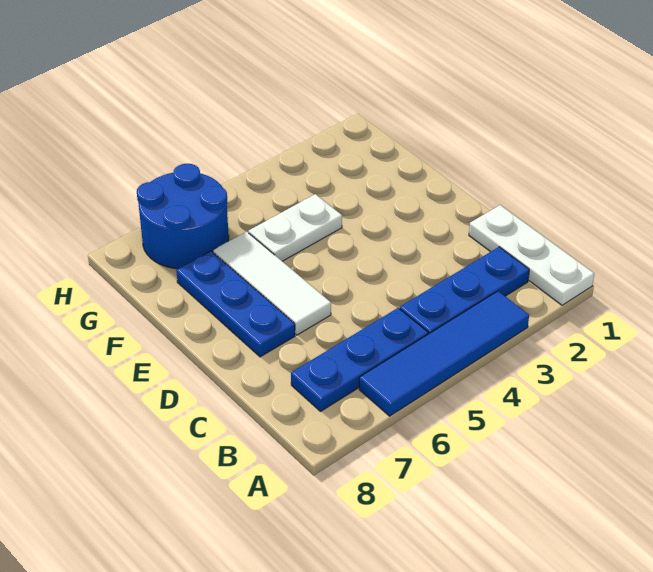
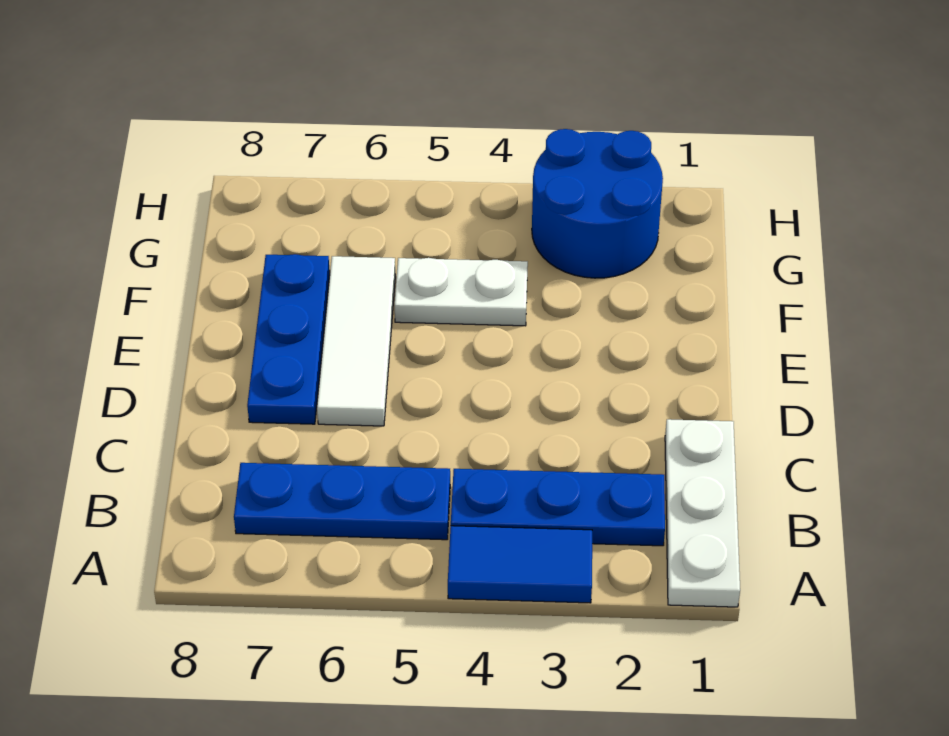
blue 1x4 tile [359,291,529,416] -> blue 1x2 tile [448,526,592,603]
blue 2x2 round brick [137,164,229,269] -> blue 2x2 round brick moved to [532,129,663,278]

